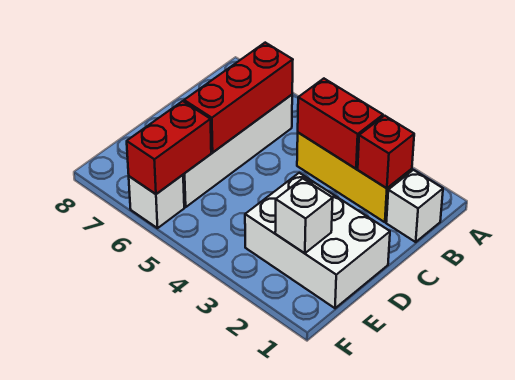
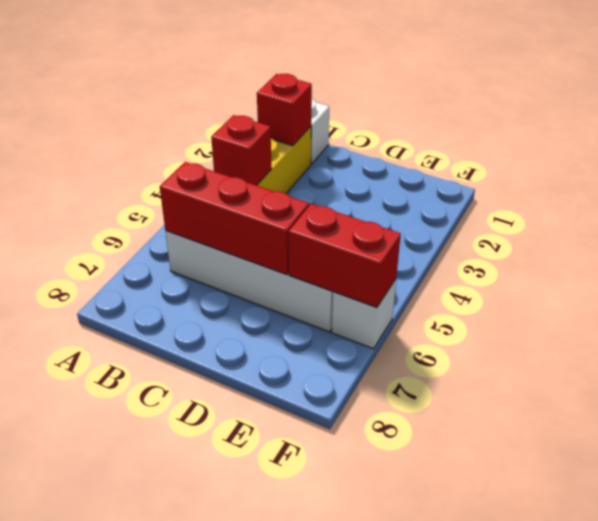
red 1x2 brick [298,79,383,169] -> red 1x1 brick [211,115,272,185]
white 2x3 brick [245,173,390,308] -> none
white 1x1 brick [275,179,333,253] -> none

